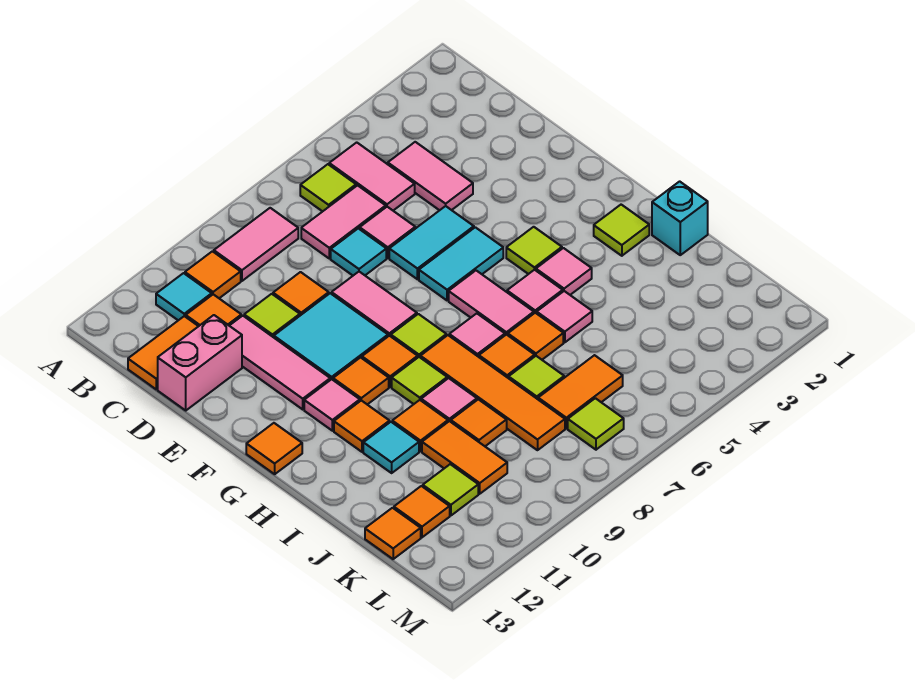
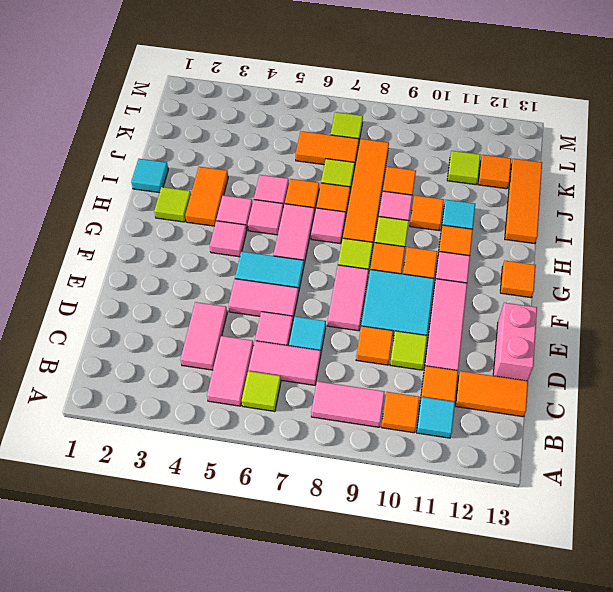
pink 1x2 brick [158,315,242,410] -> pink 1x2 brick turned to [493,303,537,381]
cyan 1x2 tile [389,206,474,279] -> pink 1x2 tile [228,279,298,319]
lime 1x1 tile [506,227,562,274] -> pink 1x1 tile [210,221,247,257]
cyan 1x1 brick [652,181,708,255] -> cyan 1x1 tile [131,159,168,193]
orange 1x2 tile [422,421,507,494] -> orange 1x2 tile moved to [185,167,228,226]
orange 1x1 tile [365,508,421,559] -> orange 1x3 tile [505,159,542,244]

